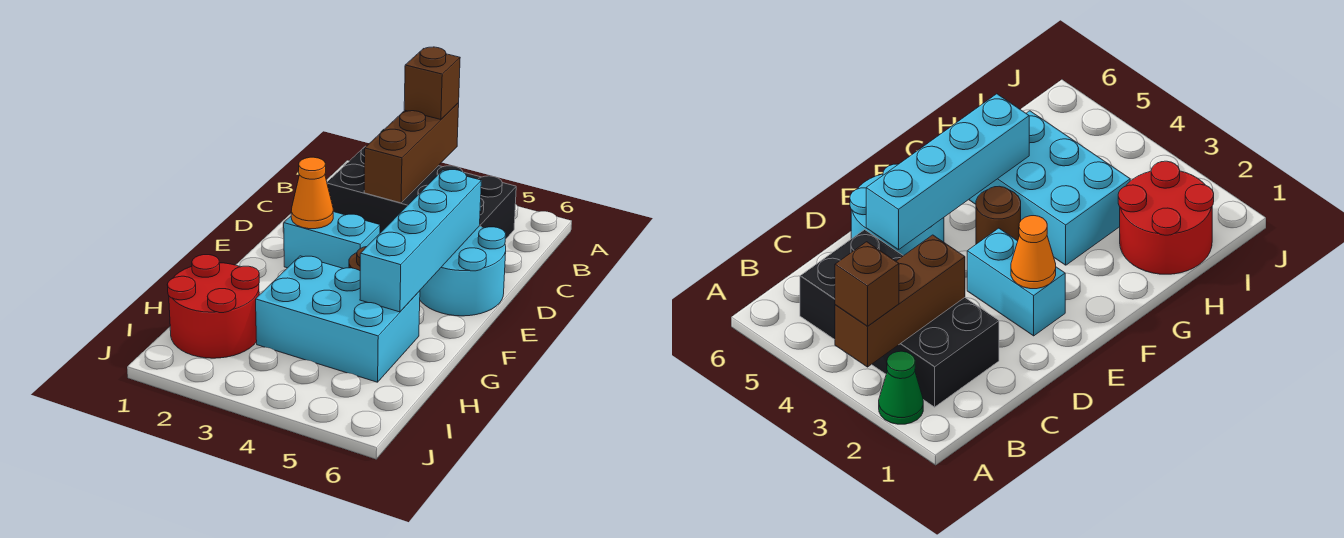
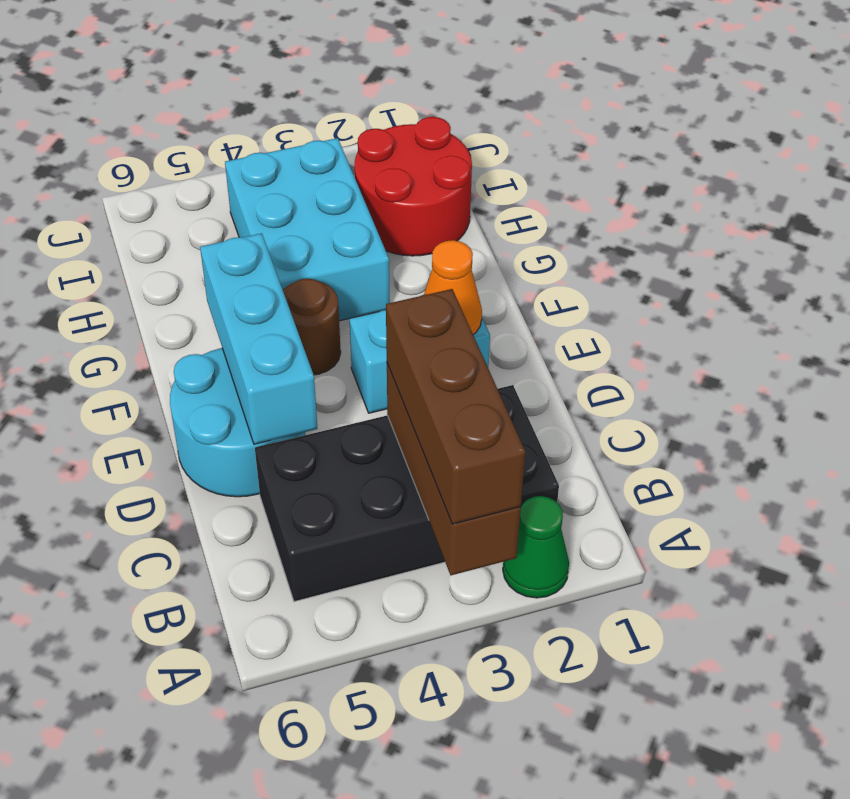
brown 1x1 brick [404,47,460,120] -> brown 1x3 brick [386,289,525,524]
cyan 1x4 brick [360,170,481,312] -> cyan 1x3 brick [200,233,317,444]
cyan 2x3 brick [256,256,420,382] -> cyan 2x3 brick turned to [225,138,390,321]

